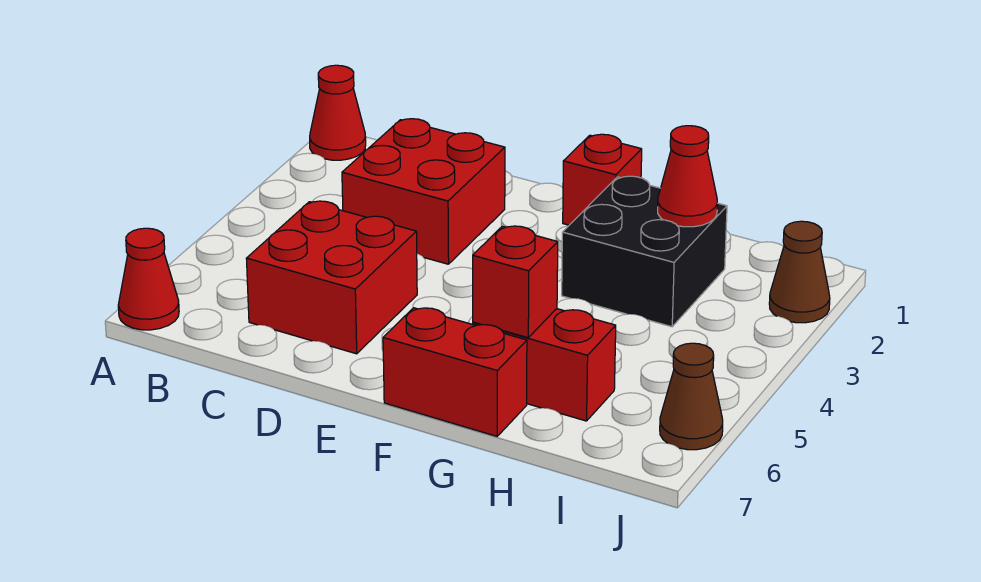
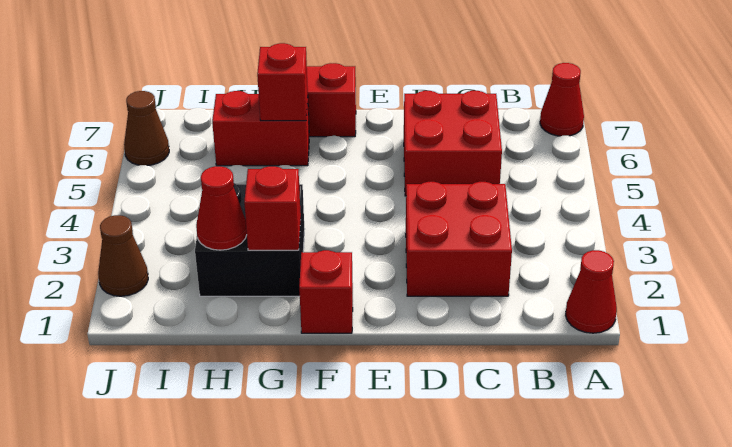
none -> red 1x1 brick [244,166,301,250]

